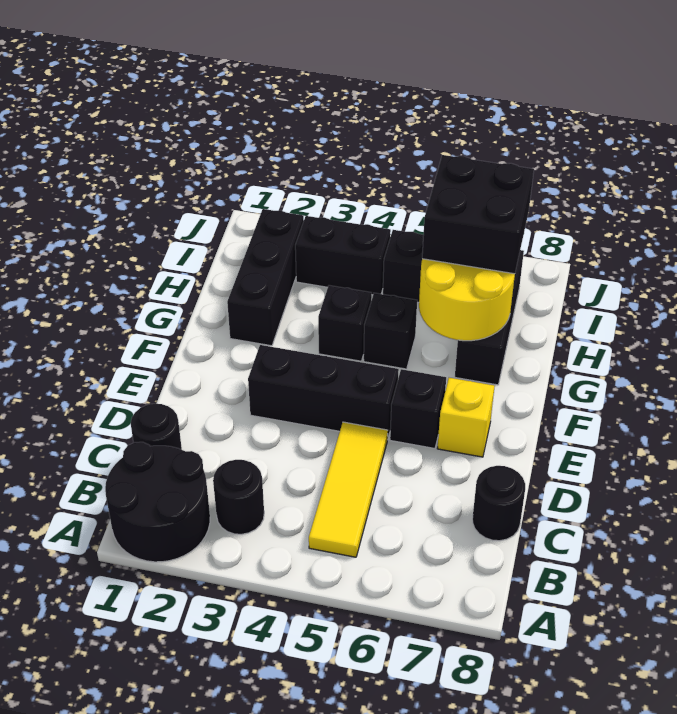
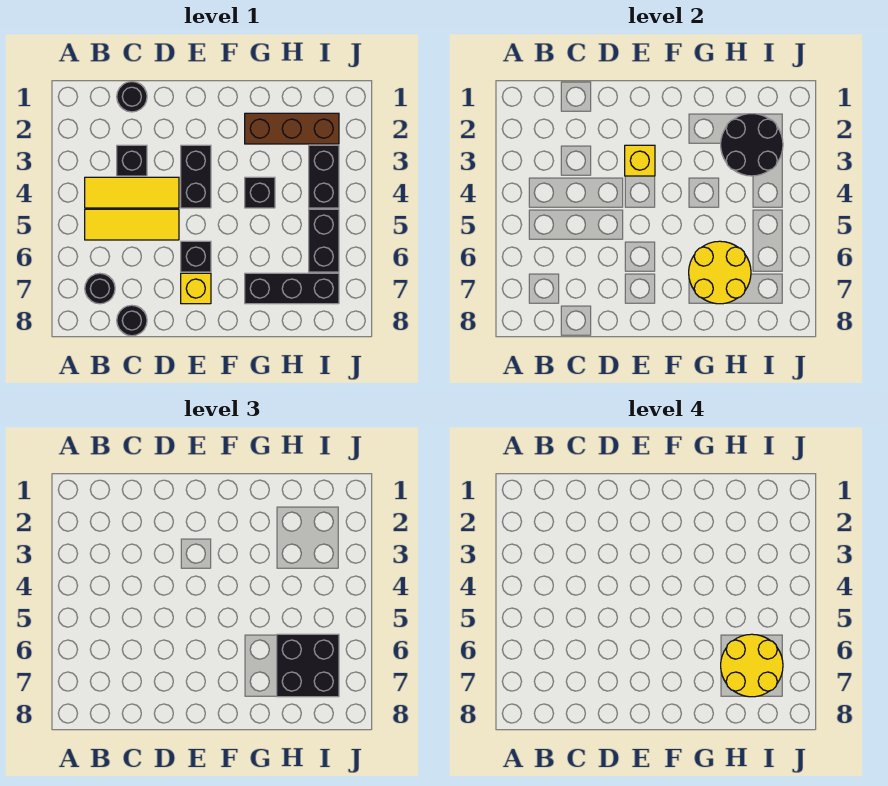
black 2x2 round brick [105,442,210,562] -> black 2x2 round brick moved to [721,114,783,176]
black 1x1 round brick [213,460,264,534] -> black 1x1 round brick moved to [85,273,115,304]
none -> yellow 1x3 tile [85,177,179,208]
black 1x3 brick [248,345,399,440] -> black 1x2 brick [181,145,211,208]
none -> yellow 1x1 brick [625,145,655,176]
black 1x3 brick [227,209,304,346] -> brown 1x3 brick [245,113,339,144]
black 1x1 brick [364,293,417,369] -> black 1x1 brick moved to [117,145,147,176]
none -> yellow 2x2 round brick [721,634,783,697]

